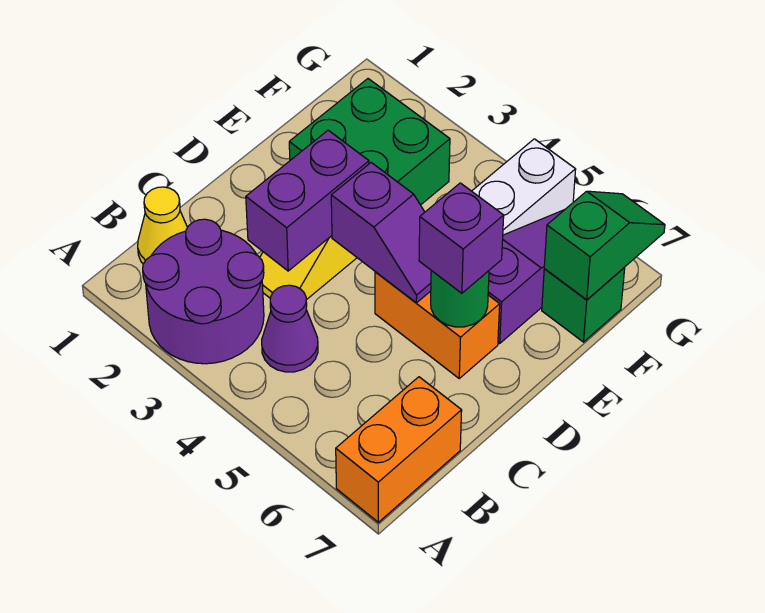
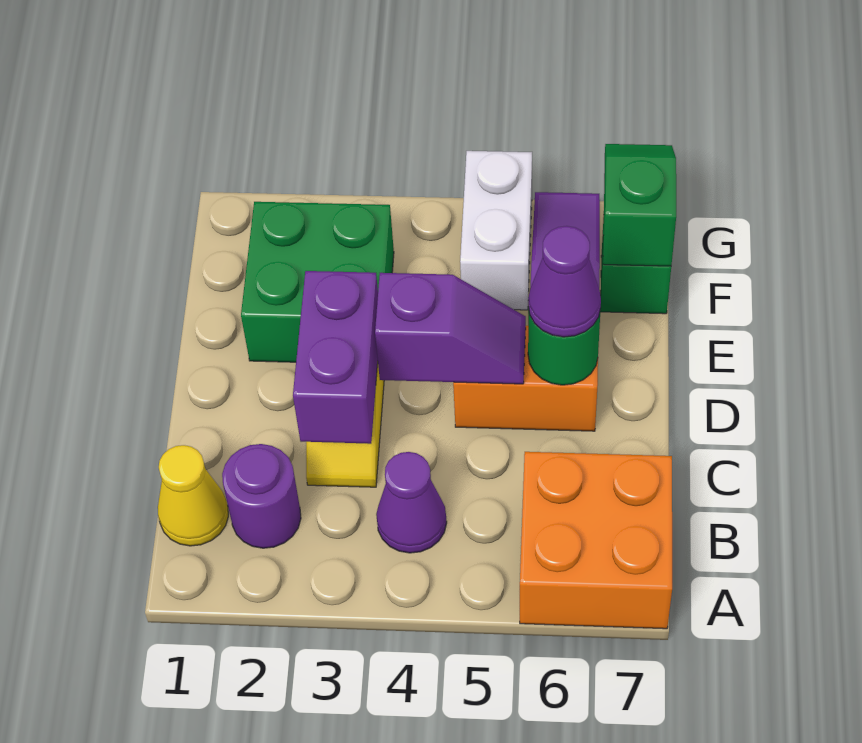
purple 2x2 round brick [143,219,264,364] -> purple 1x1 round brick [222,444,301,548]
orange 1x2 brick [336,377,462,522] -> orange 2x2 brick [520,452,672,629]
purple 1x1 brick [419,183,504,293] -> purple 1x1 cone [528,226,601,337]

